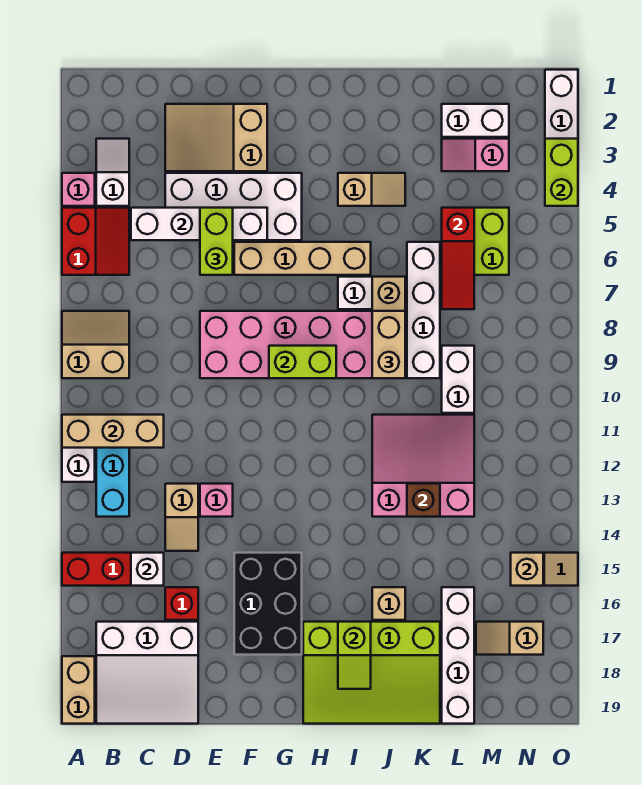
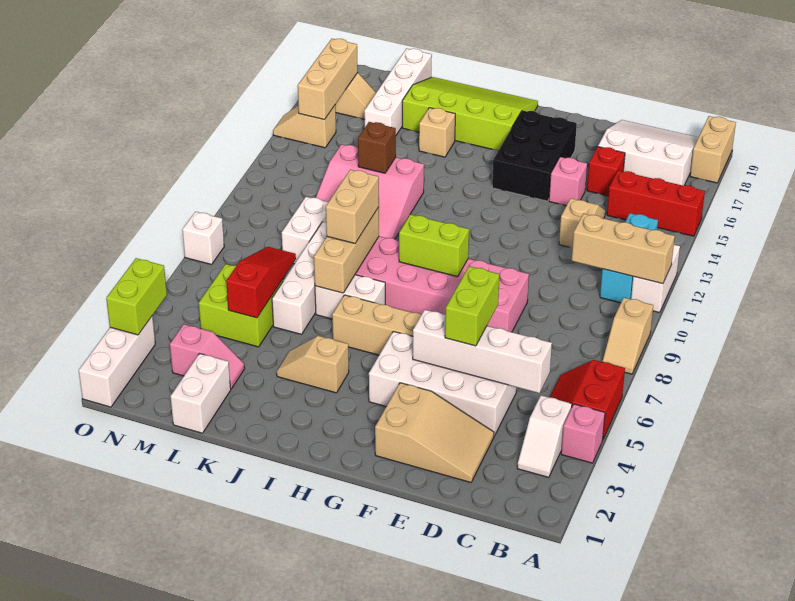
tan 2x2 slope [62,311,129,378] -> tan 1x2 slope [603,298,653,374]
white 1x1 brick [131,553,164,586] -> white 1x1 brick moved to [182,212,224,264]
pink 1x1 brick [200,484,233,517] -> pink 1x1 brick moved to [549,157,587,206]
lime 1x2 slope [338,622,371,689] -> none
white 1x2 brick [442,104,509,137] -> white 1x2 brick turned to [170,353,231,433]
tan 1x1 brick [511,553,543,586] -> tan 1x3 brick [298,39,358,120]

